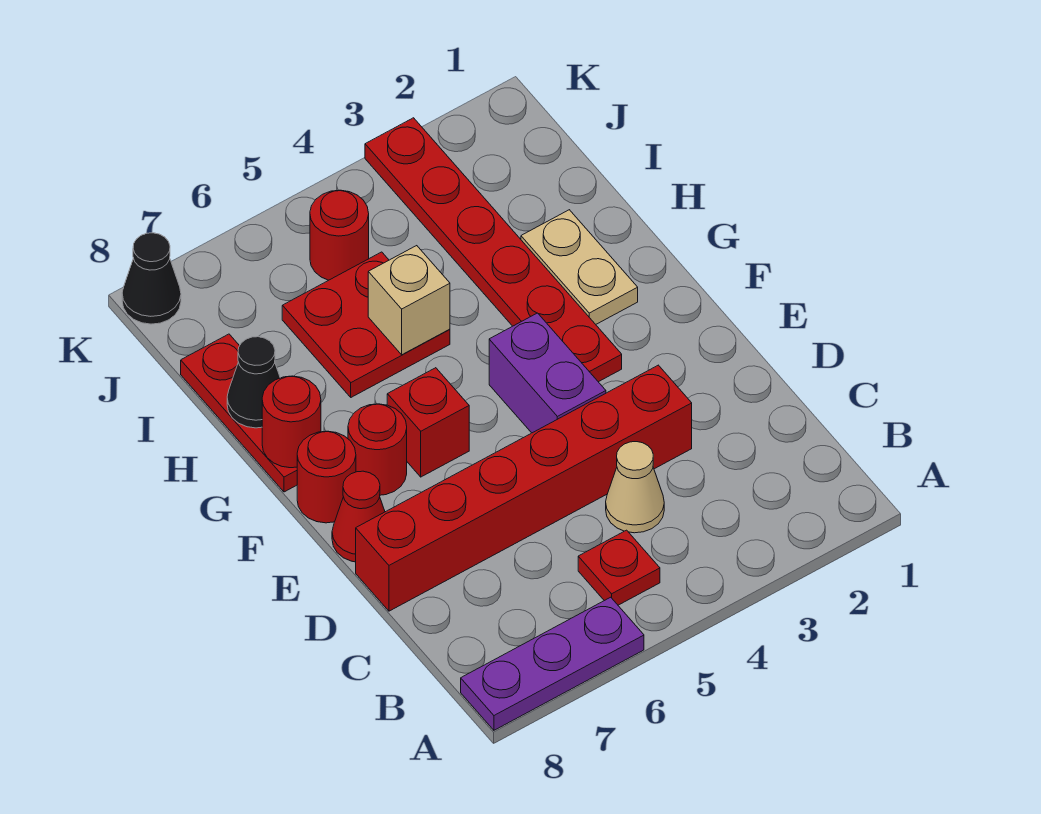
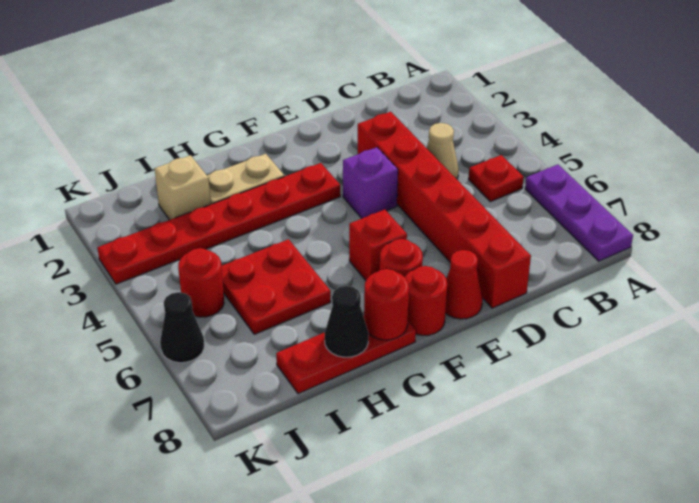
purple 1x2 brick [489,313,606,433] -> purple 1x1 brick [343,147,398,218]
tan 1x1 brick [368,246,450,355] -> tan 1x1 brick moved to [155,155,211,220]
black 1x1 cone [122,233,181,324] -> black 1x1 cone moved to [160,292,204,363]

